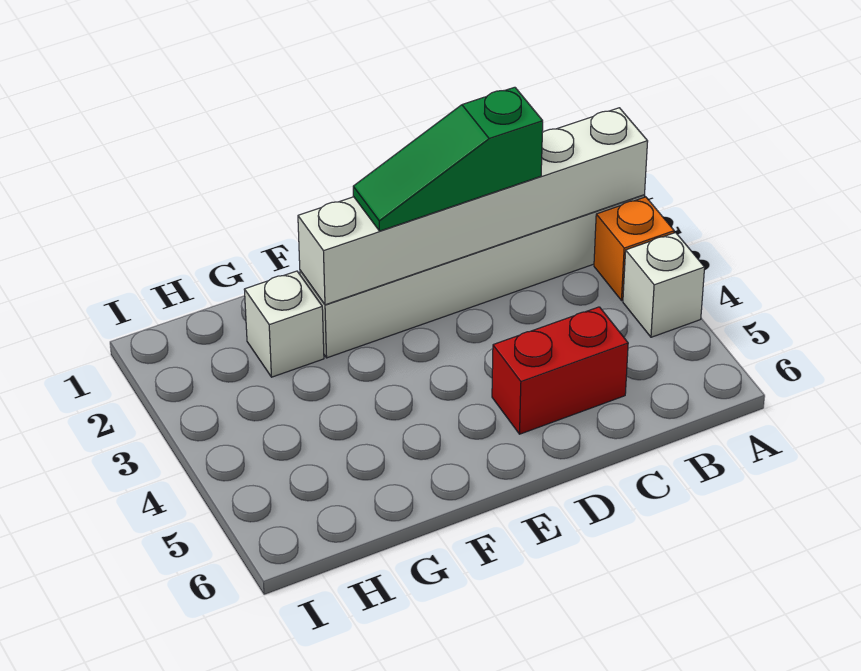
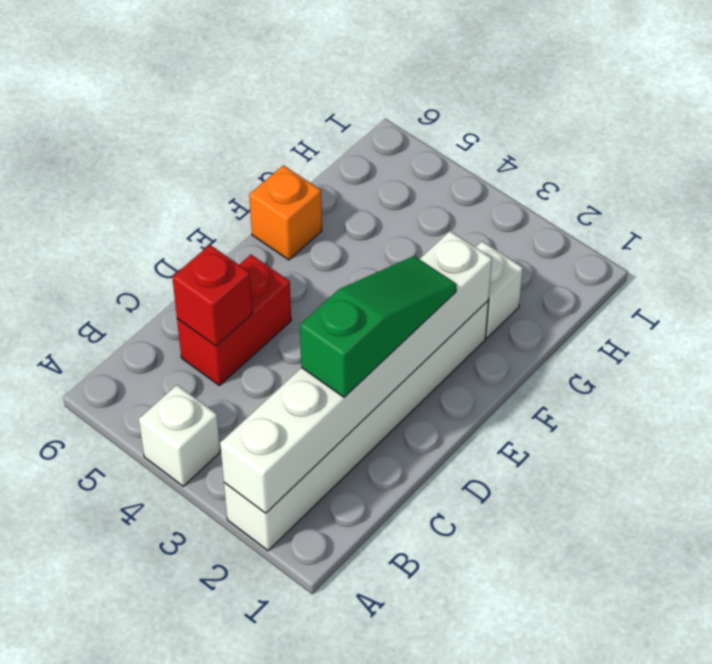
orange 1x1 brick [594,197,674,301] -> orange 1x1 brick moved to [249,165,322,260]
none -> red 1x1 brick [172,245,252,346]

